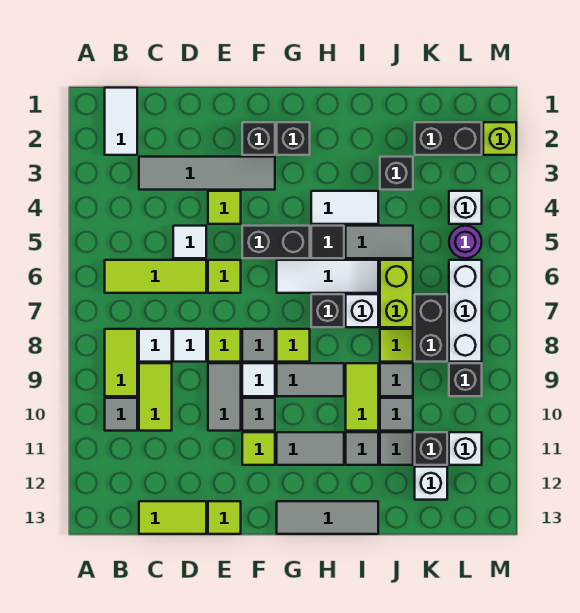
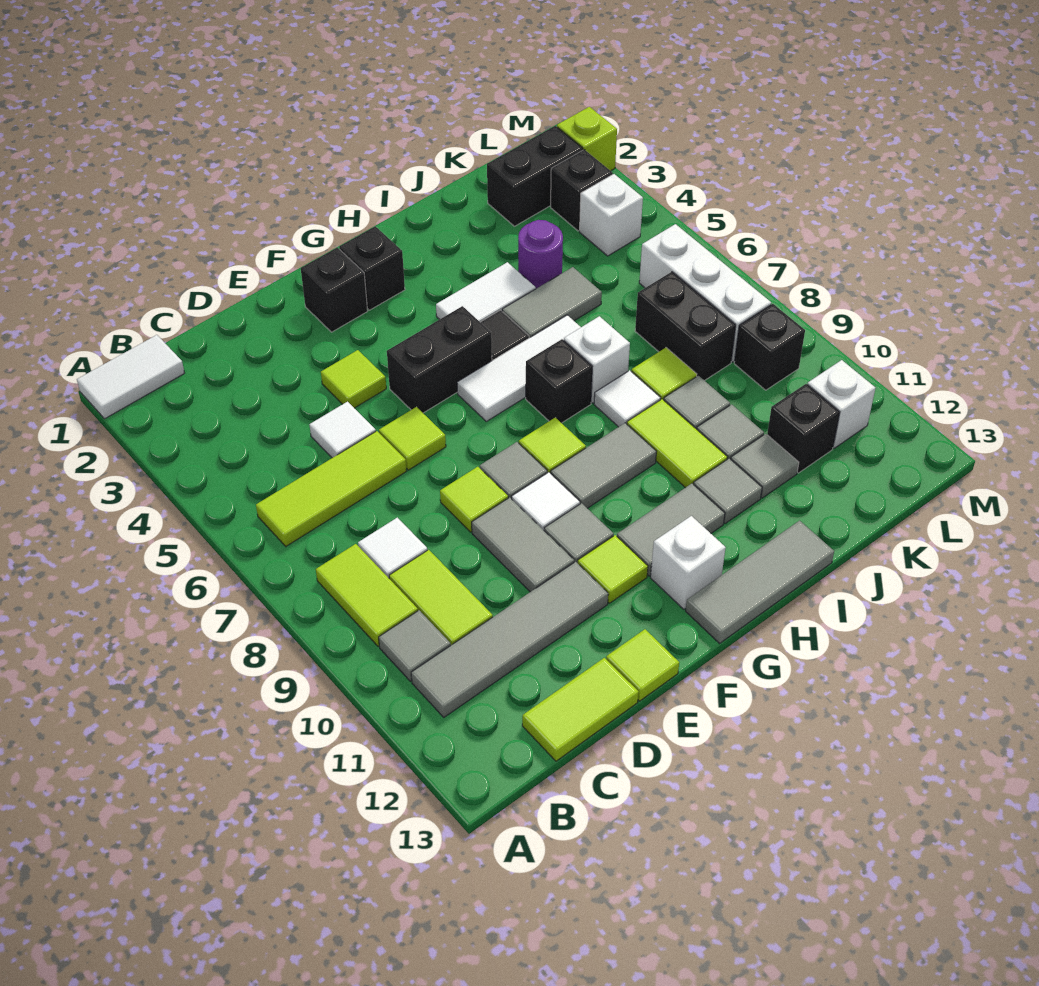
white 1x2 tile [105,88,137,155] -> white 1x2 tile turned to [77,335,184,419]
grey 1x4 tile [139,157,275,190] -> grey 1x4 tile moved to [411,562,608,717]
white 1x1 tile [173,329,206,362] -> white 1x1 tile moved to [594,370,661,427]
black 1x1 brick [380,157,413,190] -> black 1x1 brick moved to [551,150,613,231]
lime 1x2 brick [380,260,413,327] -> none
white 1x1 brick [415,467,447,500] -> white 1x1 brick moved to [651,516,726,609]
purple 1x1 round brick [449,226,482,258] -> purple 1x1 round brick moved to [518,220,563,289]

